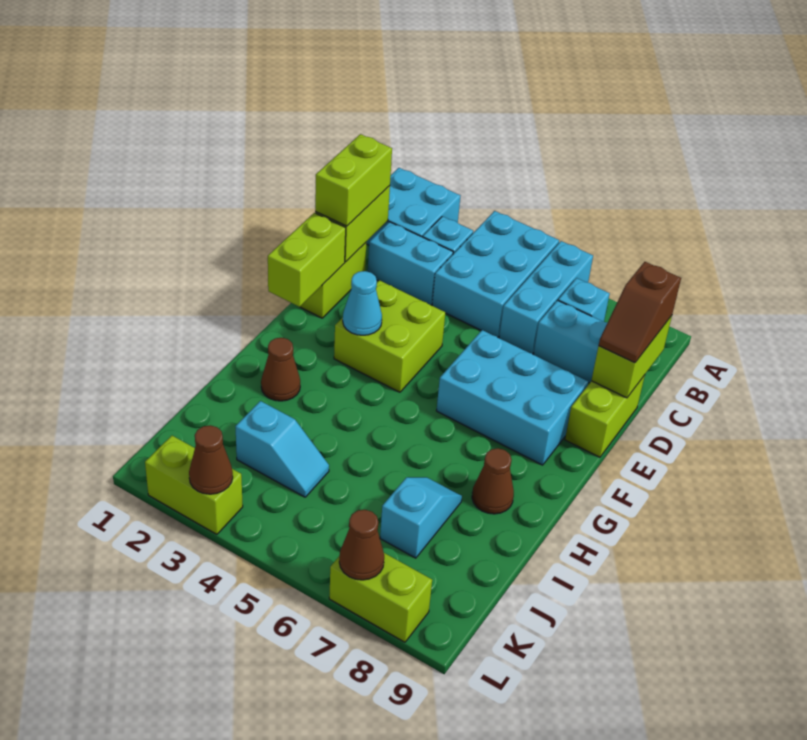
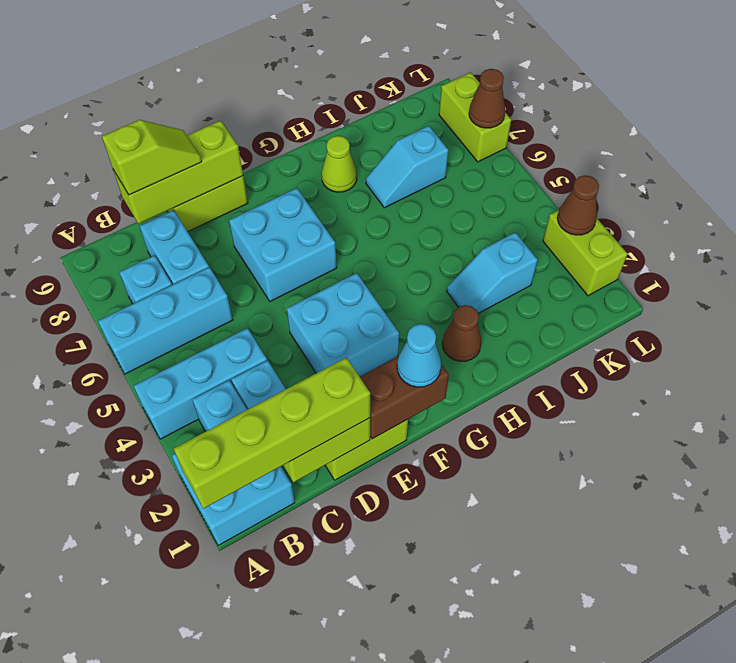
cyan 2x3 brick [432,211,559,337] -> cyan 1x3 brick [134,328,267,439]
lime 1x2 brick [315,134,392,226] -> lime 1x4 brick [174,358,370,509]
lime 1x2 brick [591,316,672,398] -> lime 1x3 brick [113,121,243,224]
brown 1x2 slope [599,262,681,363] -> lime 1x2 slope [102,120,202,195]
lime 1x2 brick [268,213,346,307] -> brown 1x2 brick [360,356,449,439]
lime 2x2 brick [334,280,445,392] -> cyan 2x2 brick [287,273,399,377]
cyan 2x3 brick [436,330,588,465] -> cyan 2x2 brick [229,188,337,301]
cyan 1x1 cone [343,271,382,335] -> cyan 1x1 cone moved to [397,324,441,387]
brown 1x1 cone [472,448,514,514] -> lime 1x1 cone [322,136,357,192]
cyan 1x2 slope [235,401,329,497] -> cyan 1x2 slope turned to [447,232,538,313]

